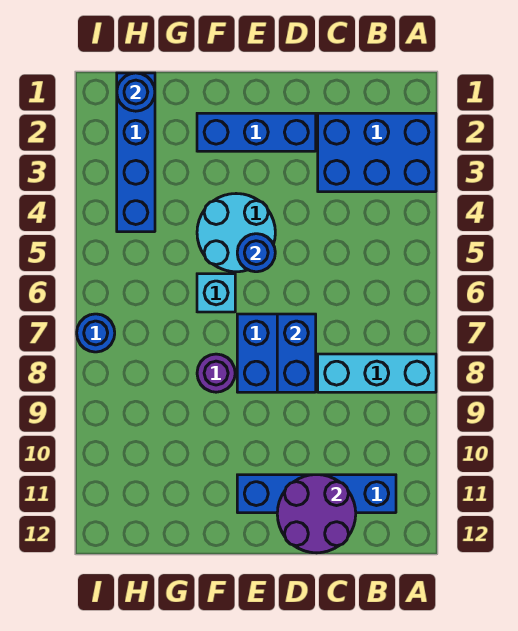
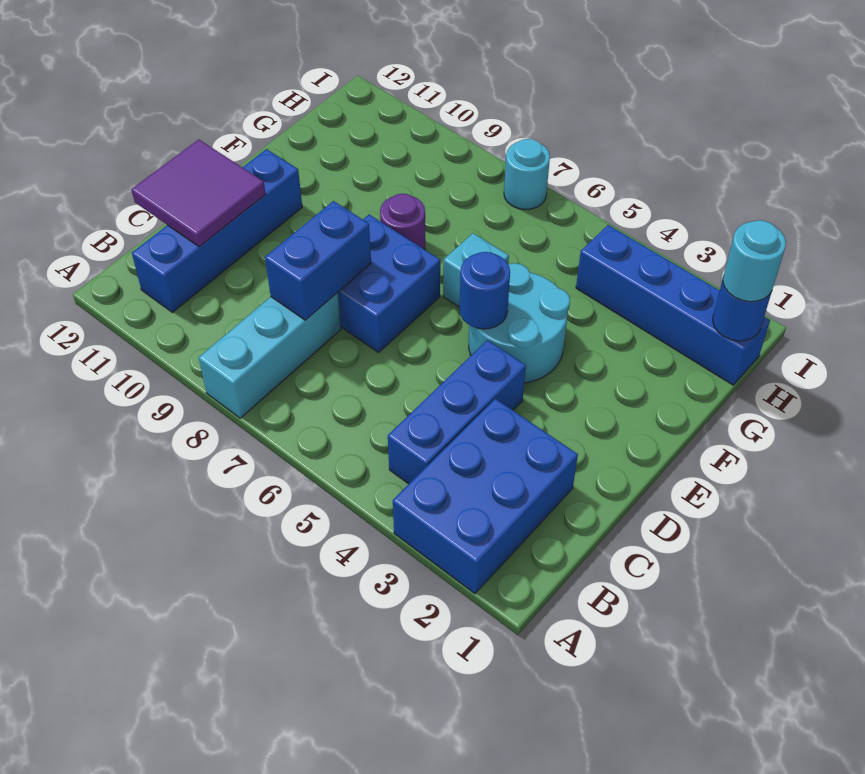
purple 2x2 round brick [277,475,356,553] -> purple 2x2 tile [131,139,266,247]
blue 1x3 brick [197,113,316,151] -> blue 1x3 brick moved to [388,340,526,484]
blue 1x2 brick [277,314,316,392] -> blue 1x2 brick turned to [265,201,371,320]
none -> cyan 1x1 round brick [723,220,786,302]
blue 1x1 round brick [77,314,115,352] -> cyan 1x1 round brick [504,139,550,210]

